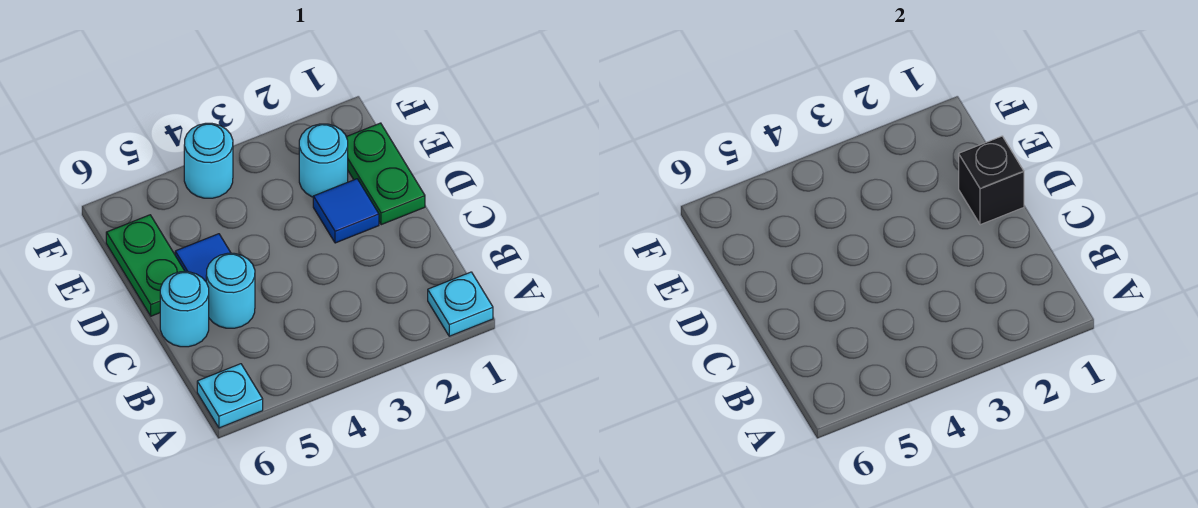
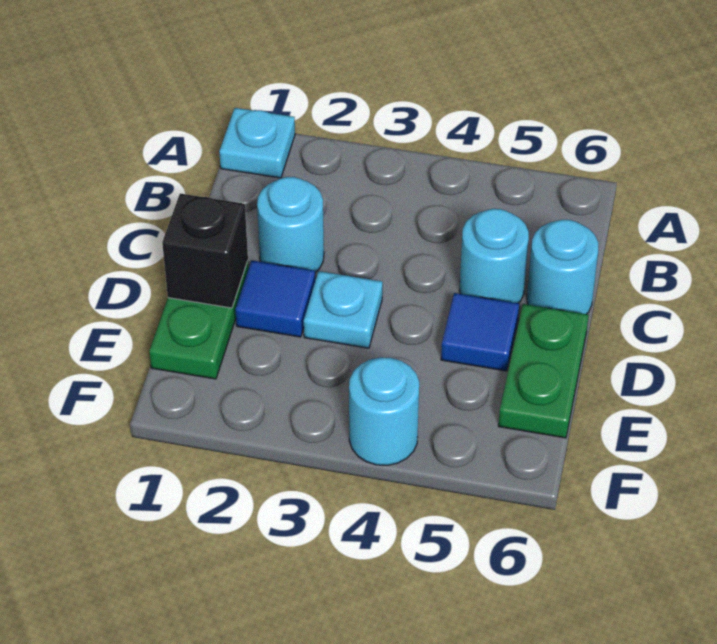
cyan 1x1 plate [197,364,263,428] -> cyan 1x1 plate moved to [304,271,383,348]
cyan 1x1 round brick [299,124,348,197] -> cyan 1x1 round brick moved to [257,177,324,273]

